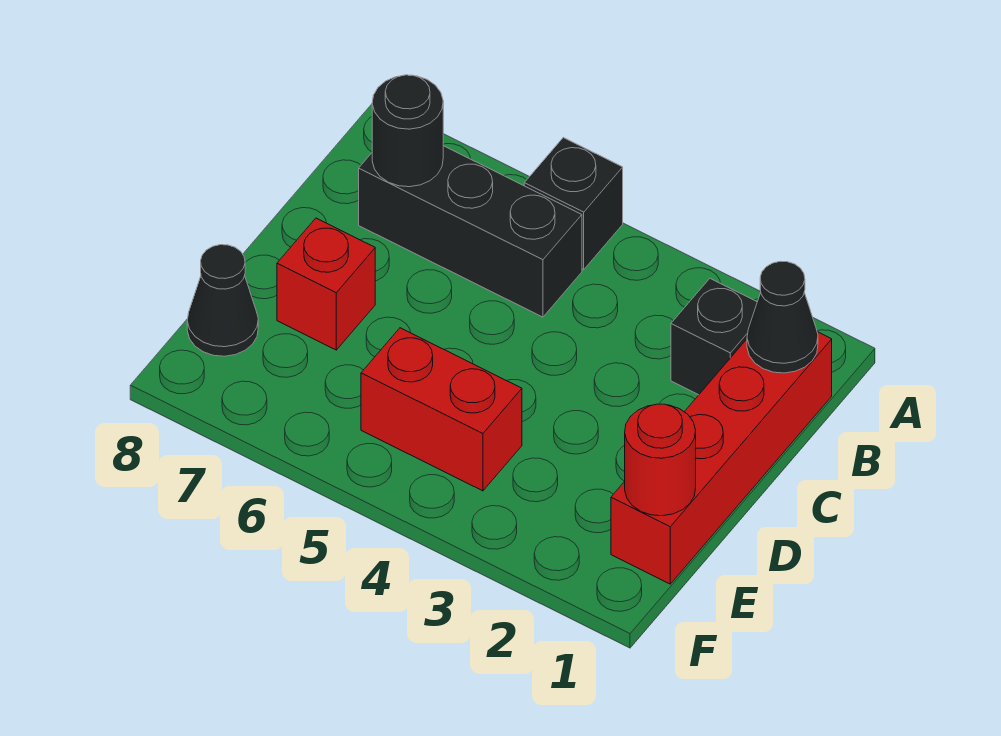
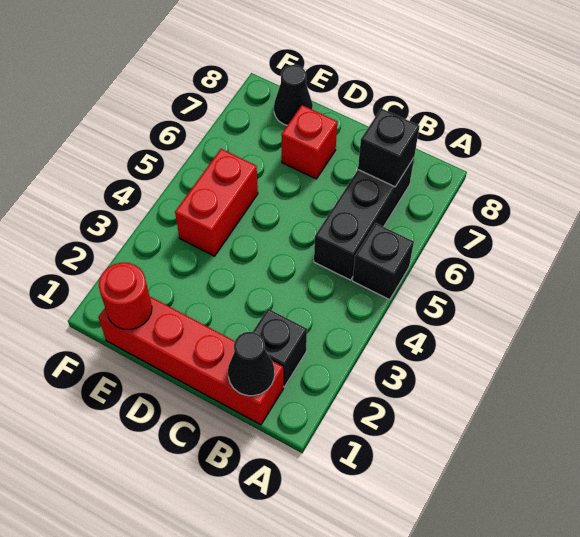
black 1x1 round brick [372,75,443,187] -> black 1x1 brick [358,108,419,187]

